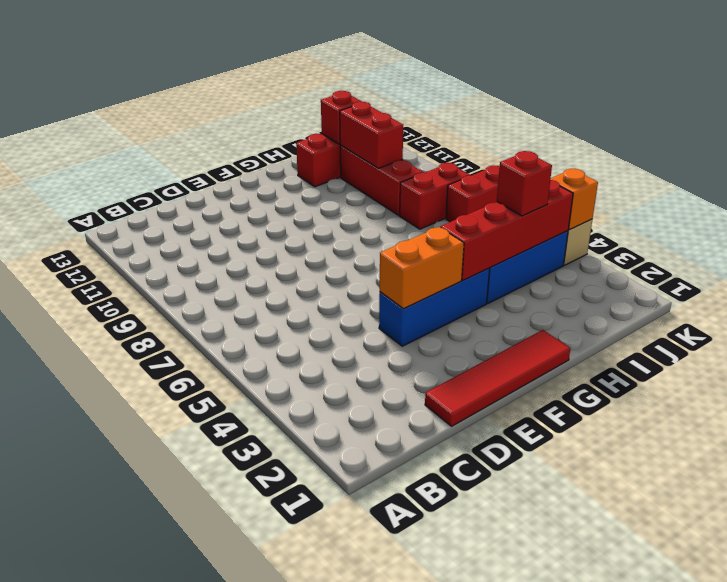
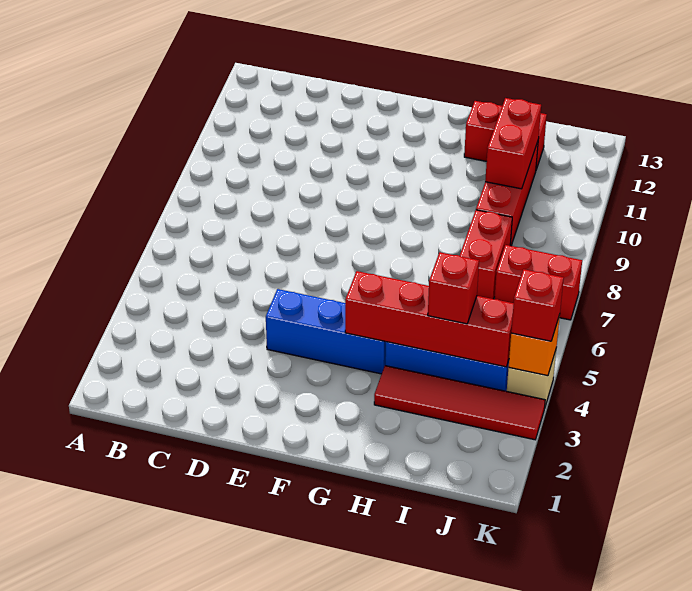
red 1x4 tile [425,330,570,426] -> red 1x4 tile moved to [374,366,545,440]
orange 1x2 brick [380,227,464,309] -> none
red 1x2 brick [400,163,469,229] -> red 1x2 brick turned to [460,210,512,299]
red 1x1 brick [321,91,362,144] -> red 1x1 brick moved to [511,269,564,341]

